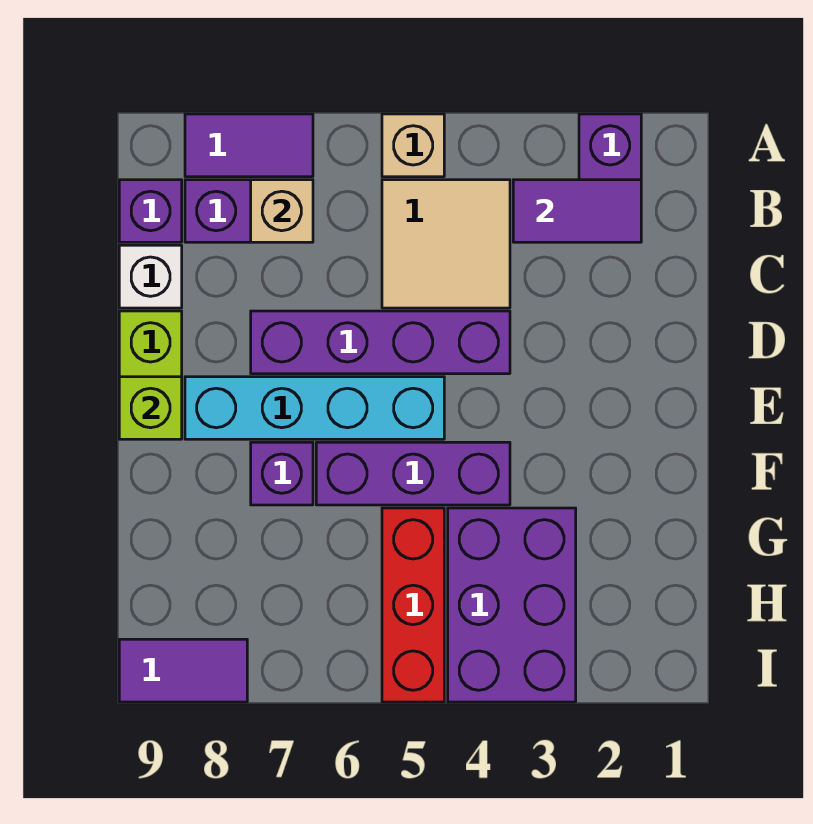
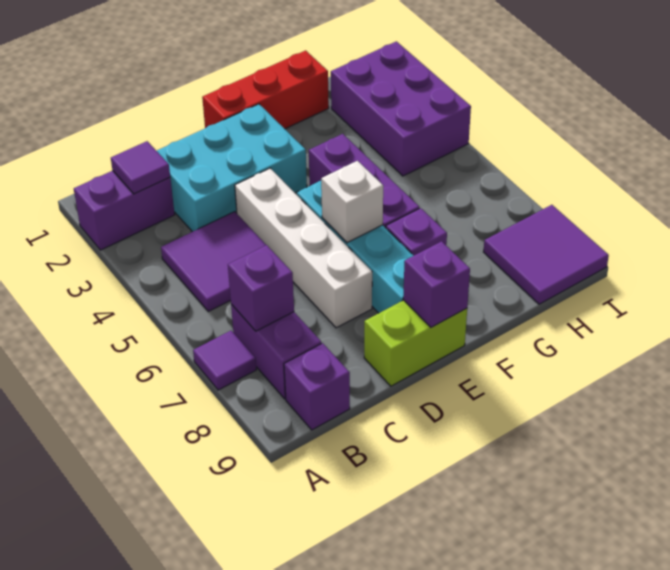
tan 1x1 brick [382,114,444,177] -> none
purple 1x2 tile [185,114,313,177] -> purple 1x1 tile [193,331,256,390]
purple 1x2 tile [513,180,641,242] -> purple 1x1 tile [111,141,170,194]
tan 2x2 tile [382,180,510,308] -> purple 2x2 tile [161,212,266,311]
tan 1x1 brick [251,180,313,242] -> purple 1x1 brick [228,245,294,331]
none -> cyan 2x3 brick [157,104,307,232]
white 1x1 brick [119,245,182,308] -> white 1x1 brick moved to [321,161,383,243]
purple 1x4 brick [251,311,510,374] -> white 1x4 brick [235,168,372,328]
lime 1x1 brick [119,377,182,439] -> purple 1x1 brick [403,241,470,327]
purple 2x3 brick [448,508,576,702] -> purple 2x3 brick turned to [331,41,471,176]
red 1x3 brick [382,508,444,702] -> red 1x3 brick moved to [202,51,329,129]
purple 1x2 tile [119,639,247,702] -> purple 2x2 tile [484,205,609,304]

